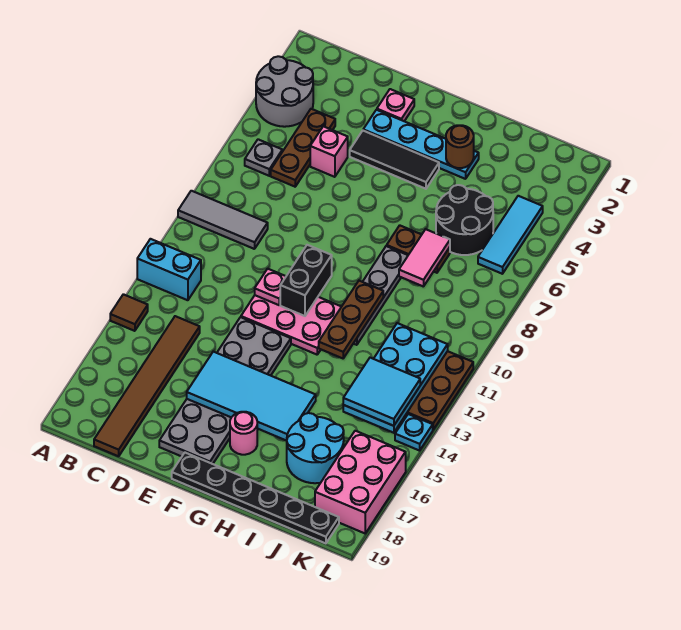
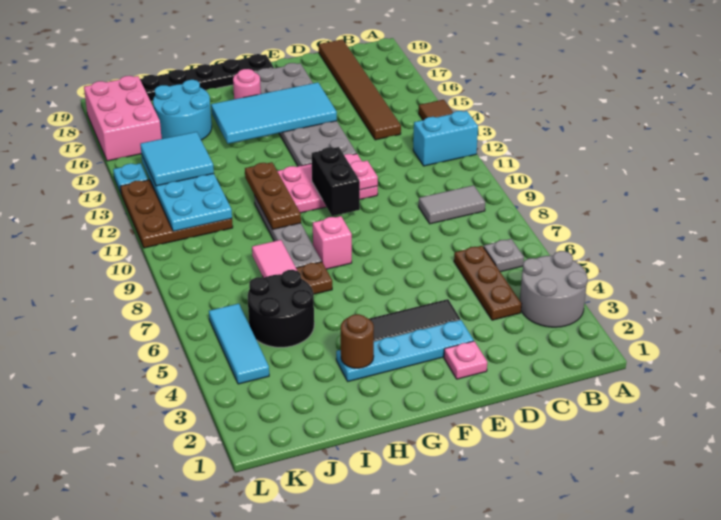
grey 1x3 tile [178,191,268,249] -> grey 1x2 tile [419,185,485,224]
pink 1x1 brick [310,126,348,177] -> pink 1x1 brick moved to [313,216,352,269]

